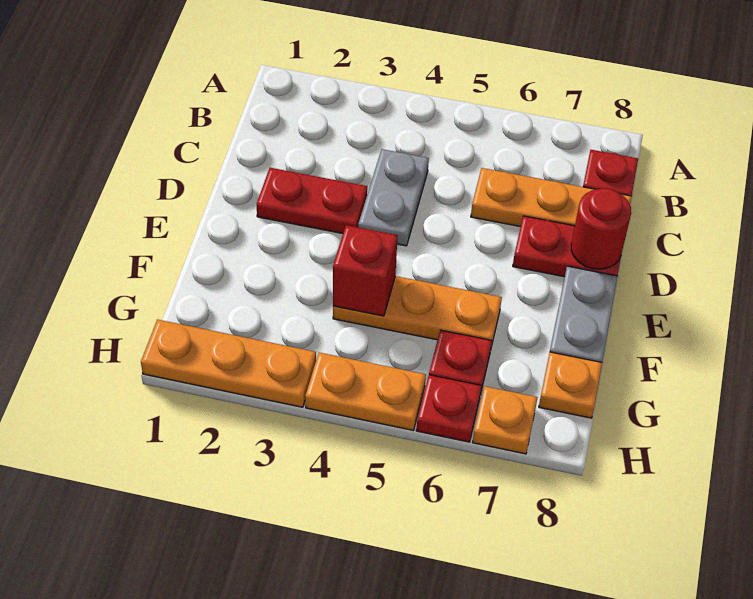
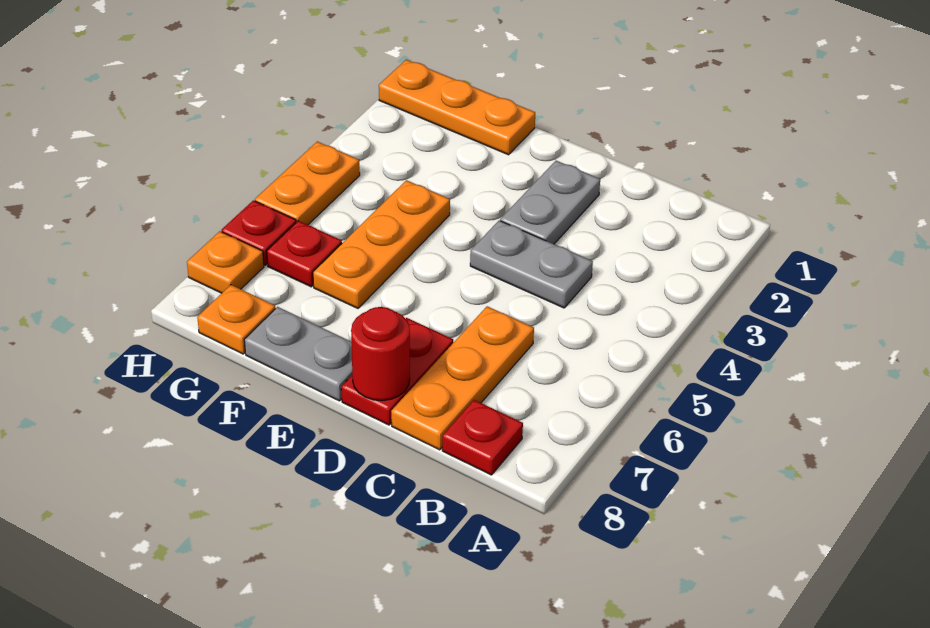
red 1x2 plate [256,168,367,234] -> grey 1x2 plate [500,161,600,244]
red 1x1 brick [333,225,398,316] -> none
orange 1x3 plate [141,320,316,407] -> orange 1x3 plate turned to [379,60,535,155]

